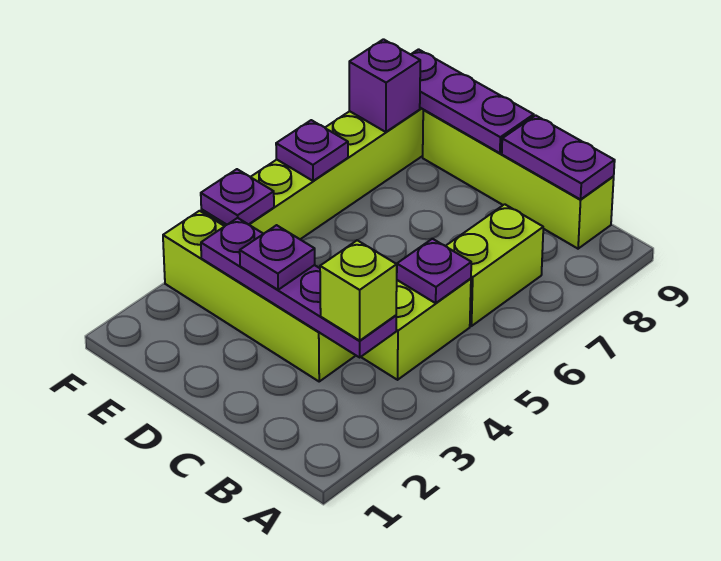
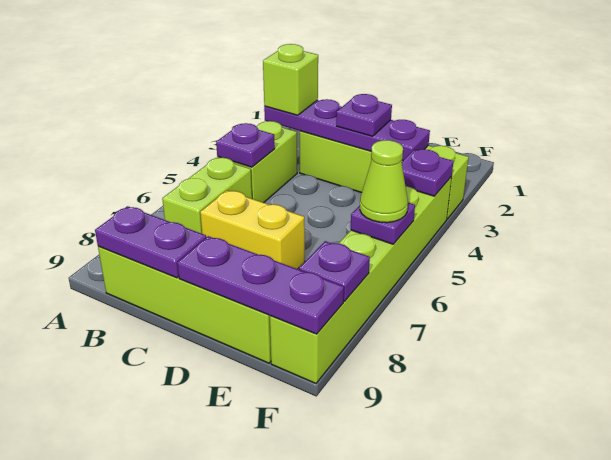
none -> yellow 1x2 brick [200,190,305,269]
none -> lime 1x1 cone [360,140,408,223]
purple 1x1 brick [349,39,420,132] -> purple 1x1 plate [299,241,370,301]

